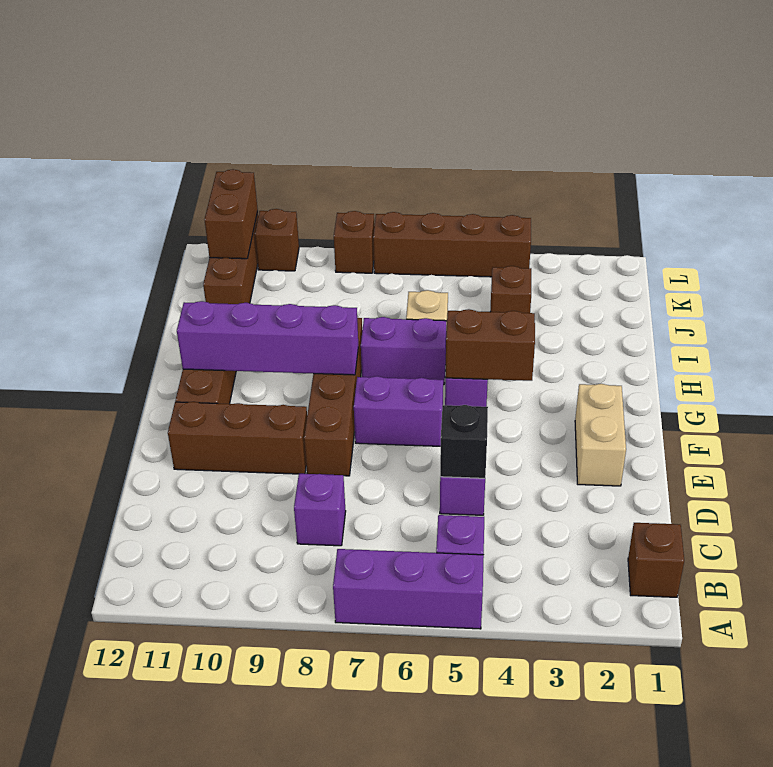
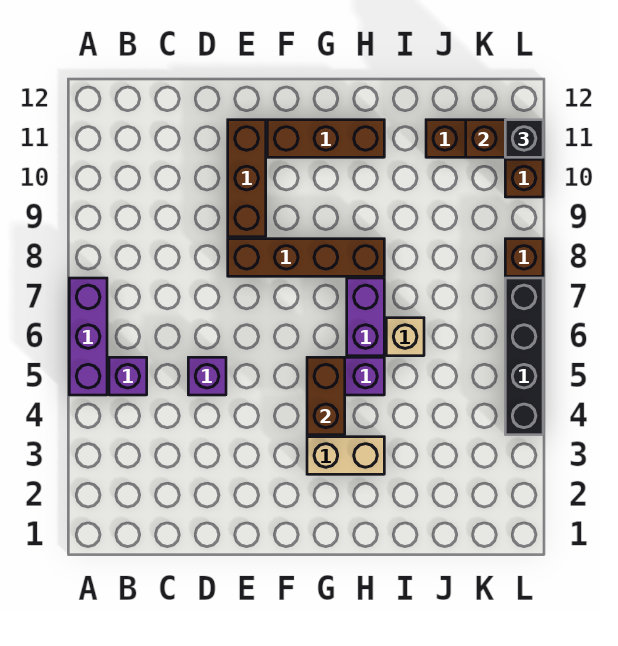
brown 1x1 brick [628,523,684,597] -> none
purple 1x1 brick [294,474,346,546] -> none
black 1x1 brick [440,405,488,478] -> black 1x1 brick moved to [505,120,543,157]
tan 1x2 brick [575,384,626,486] -> tan 1x2 brick moved to [307,437,384,474]
purple 1x2 brick [354,376,443,446] -> none
purple 1x4 brick [177,301,358,375] -> none
brown 1x1 brick [490,266,531,313] -> none
brown 1x4 brick [373,212,531,277] -> black 1x4 brick [505,278,543,435]

